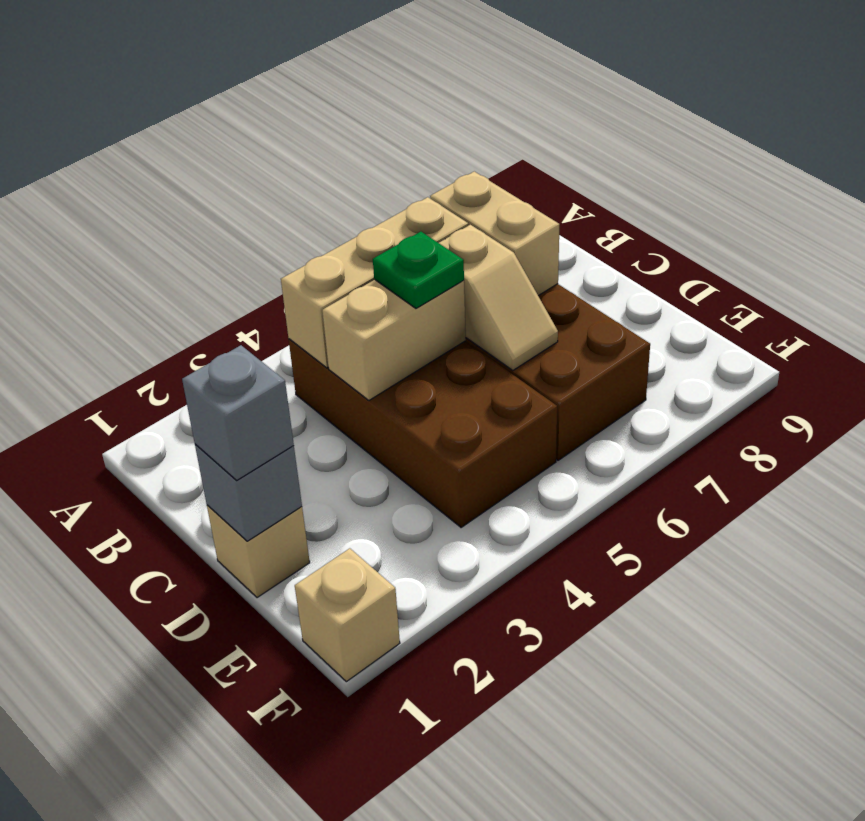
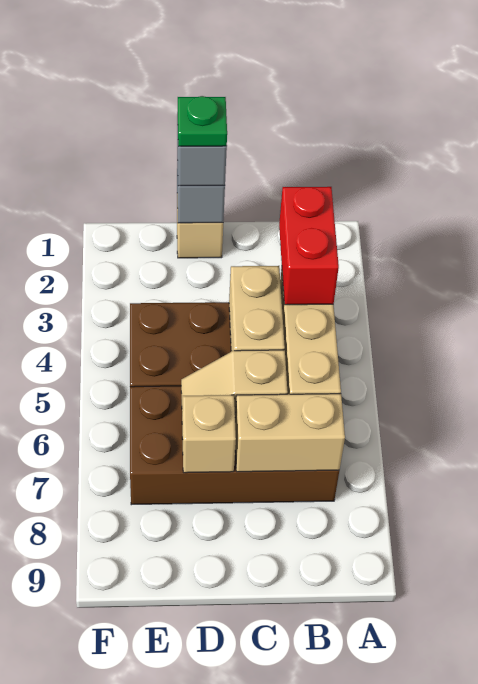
none -> red 1x2 brick [279,187,339,305]
green 1x1 plate [373,232,464,308] -> green 1x1 plate moved to [178,96,227,146]
tan 1x1 brick [295,548,400,682] -> tan 1x1 brick moved to [182,395,236,473]

